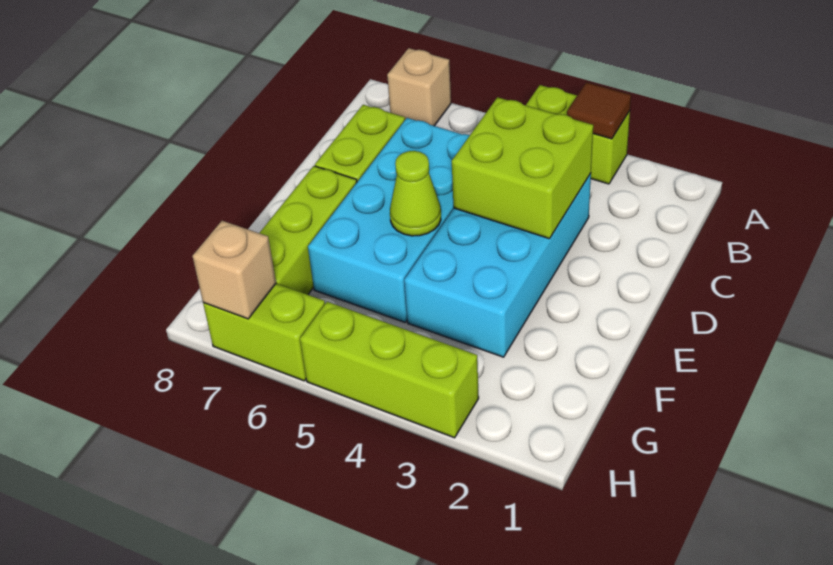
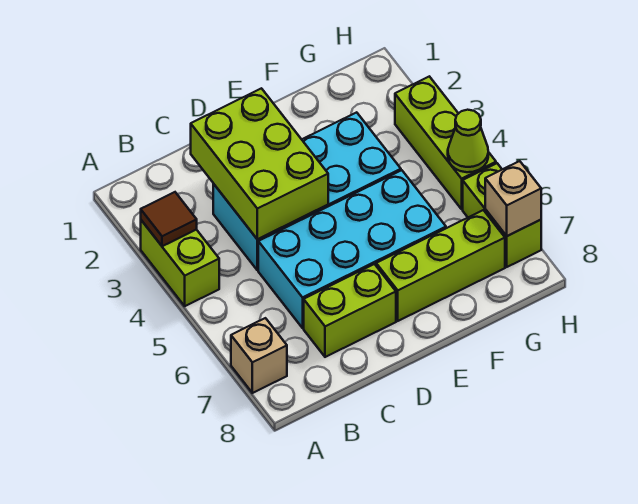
lime 2x2 brick [452,97,593,239] -> lime 2x3 brick [191,88,328,239]
lime 1x1 cone [390,151,441,236] -> lime 1x1 cone moved to [448,110,488,172]

